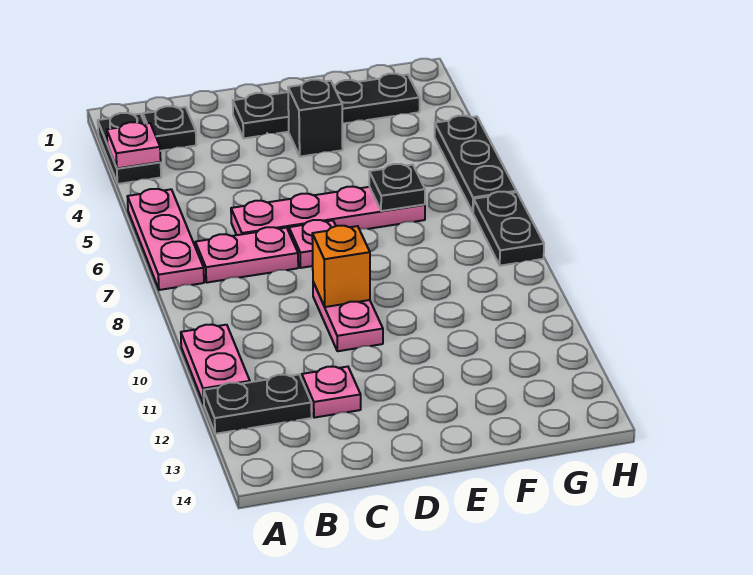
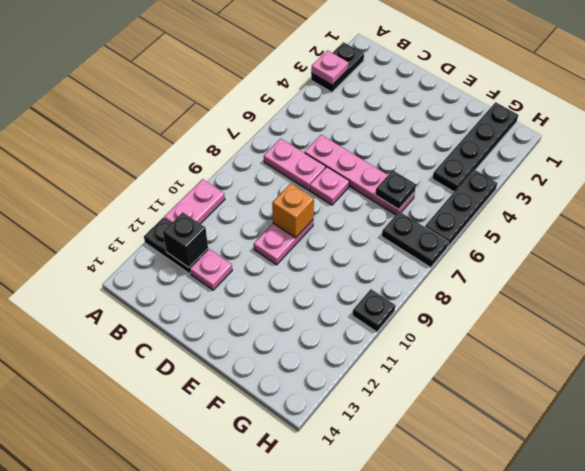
pink 1x3 plate [127,189,204,290] -> none
black 1x1 plate [143,106,196,151] -> black 1x1 plate moved to [353,289,395,332]
black 1x4 plate [233,74,420,138] -> black 1x4 plate turned to [432,102,518,192]
black 1x1 brick [288,80,343,157] -> black 1x1 brick moved to [163,212,208,267]
black 1x2 plate [473,192,544,266] -> black 1x2 plate turned to [382,212,448,267]

